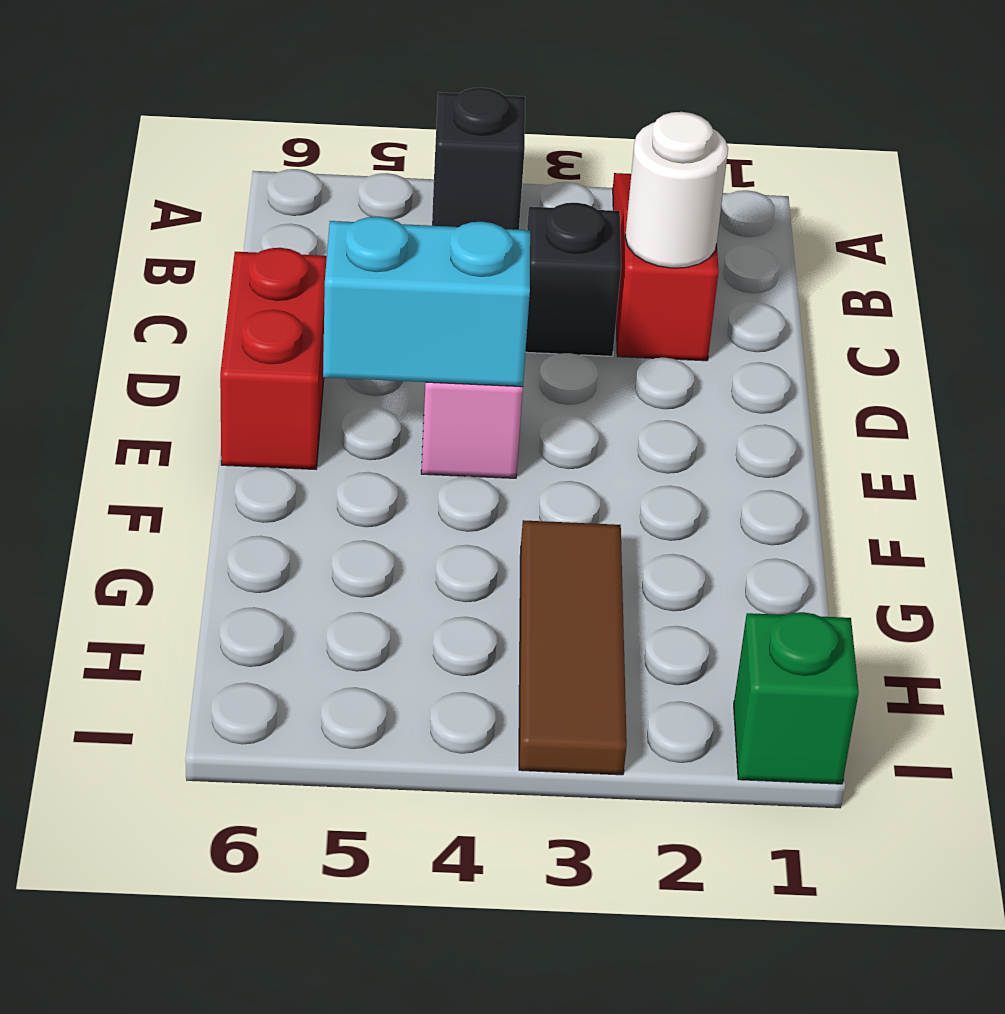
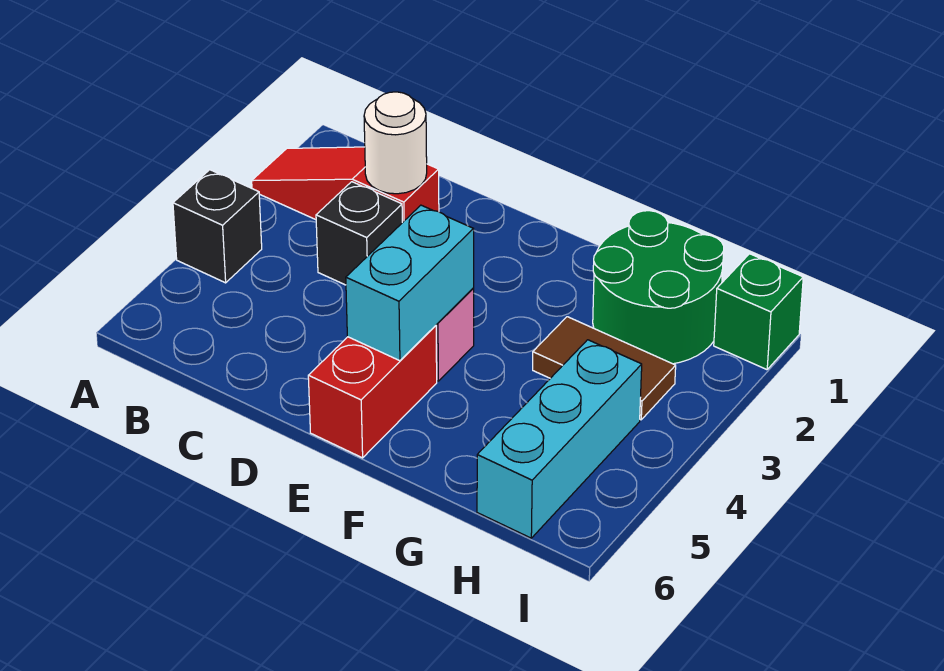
red 1x2 brick [220,248,327,469] -> red 1x2 brick turned to [308,326,437,458]
none -> green 2x2 round brick [593,211,724,364]
brown 1x3 tile [519,520,627,775] -> brown 1x2 tile [533,317,676,420]
none -> cyan 1x3 brick [477,340,642,538]

